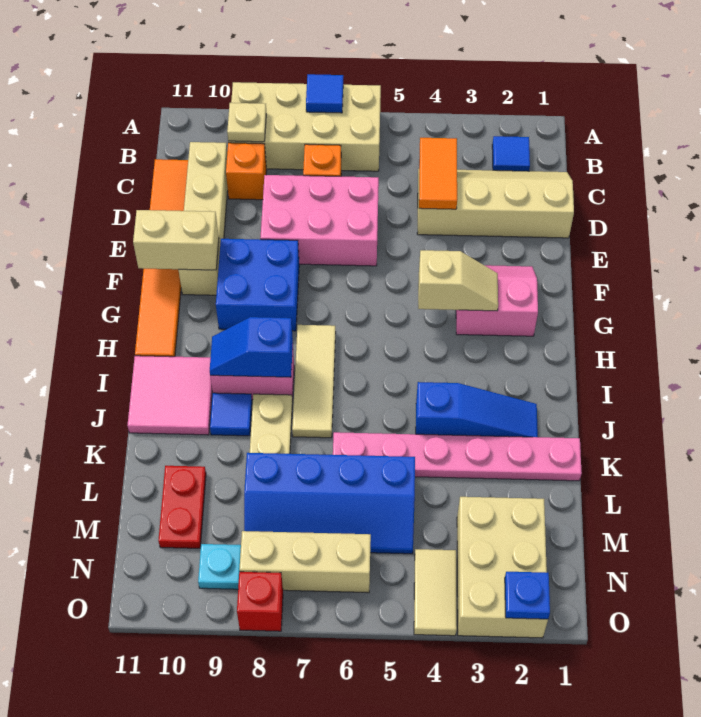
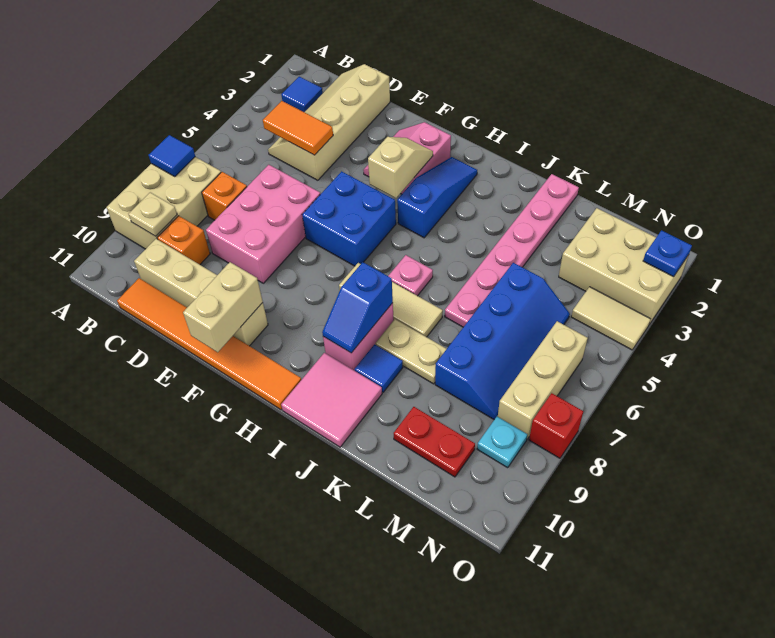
tan 2x4 brick [228,82,381,171] -> tan 2x3 brick [107,157,221,249]
blue 2x2 brick [216,239,299,331] -> blue 2x2 brick moved to [302,171,396,266]
none -> pink 1x1 plate [388,255,433,296]
blue 1x3 slope [416,382,538,437] -> blue 1x3 slope moved to [397,157,477,238]

